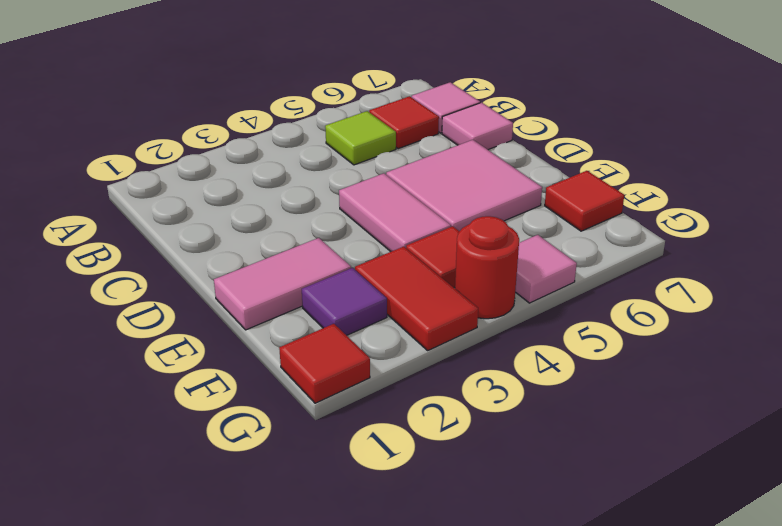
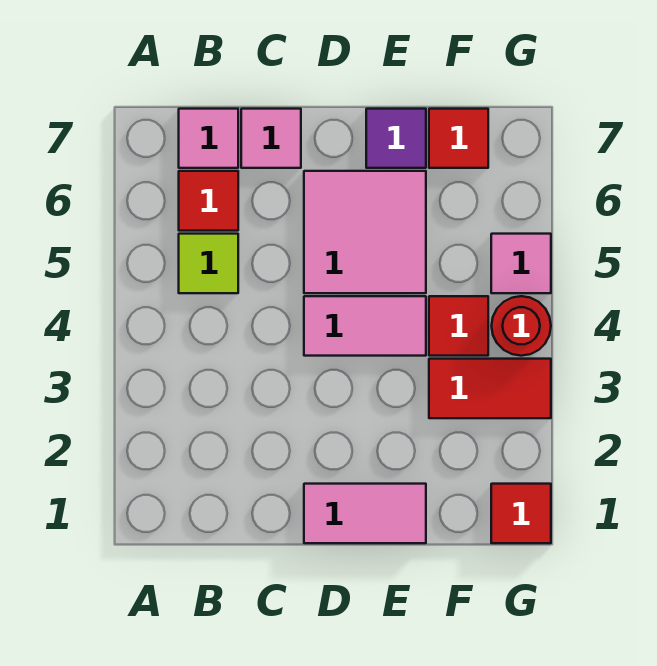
pink 1x2 tile [214,238,351,330] -> pink 1x2 tile turned to [304,484,426,543]
purple 1x1 tile [302,268,387,335] -> purple 1x1 tile moved to [366,109,426,168]

